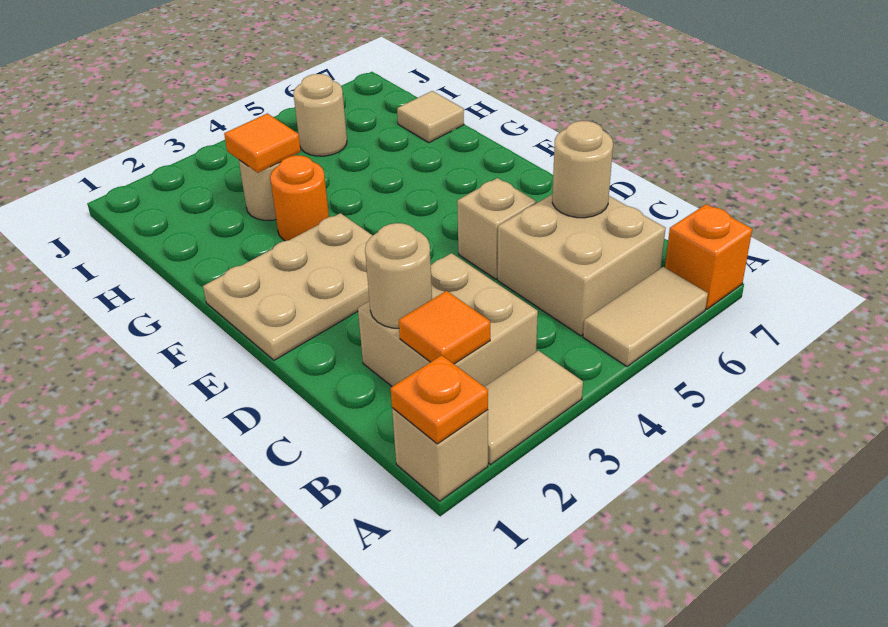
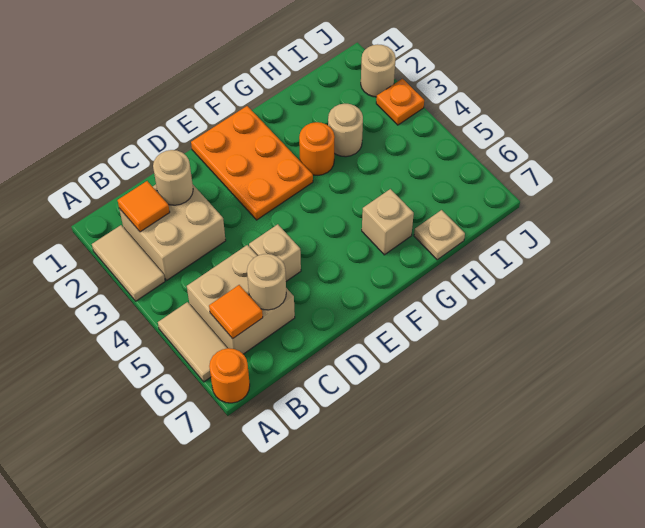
tan 1x1 brick [392,408,488,501] -> tan 1x1 brick moved to [362,189,414,255]
orange 1x1 plate [391,355,488,444] -> orange 1x1 plate moved to [376,79,424,125]
orange 1x1 brick [665,204,752,309] -> orange 1x1 round brick [209,348,250,403]
tan 2x3 plate [203,213,373,360] -> orange 2x3 plate [191,106,313,220]
orange 1x1 tile [224,113,301,173] -> orange 1x1 tile moved to [209,285,263,339]
tan 1x1 tile [397,91,464,143] -> tan 1x1 plate [414,210,465,260]
tan 1x1 round brick [293,74,347,156] -> tan 1x1 round brick moved to [361,44,396,97]

